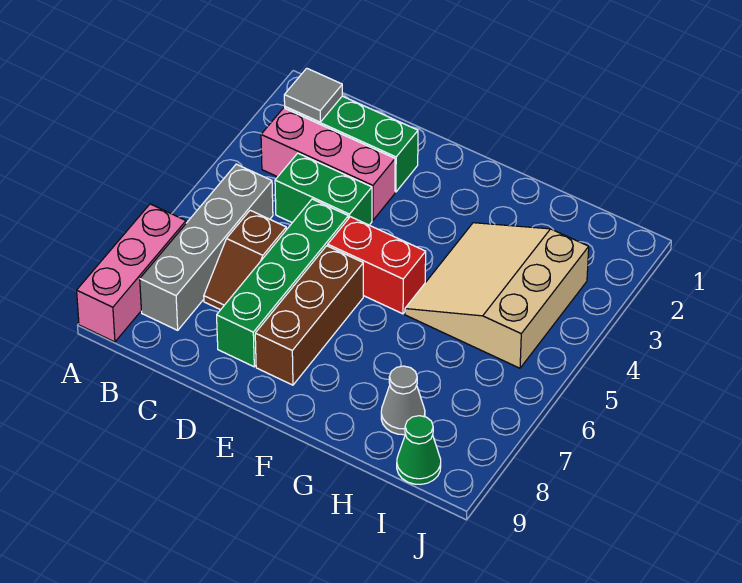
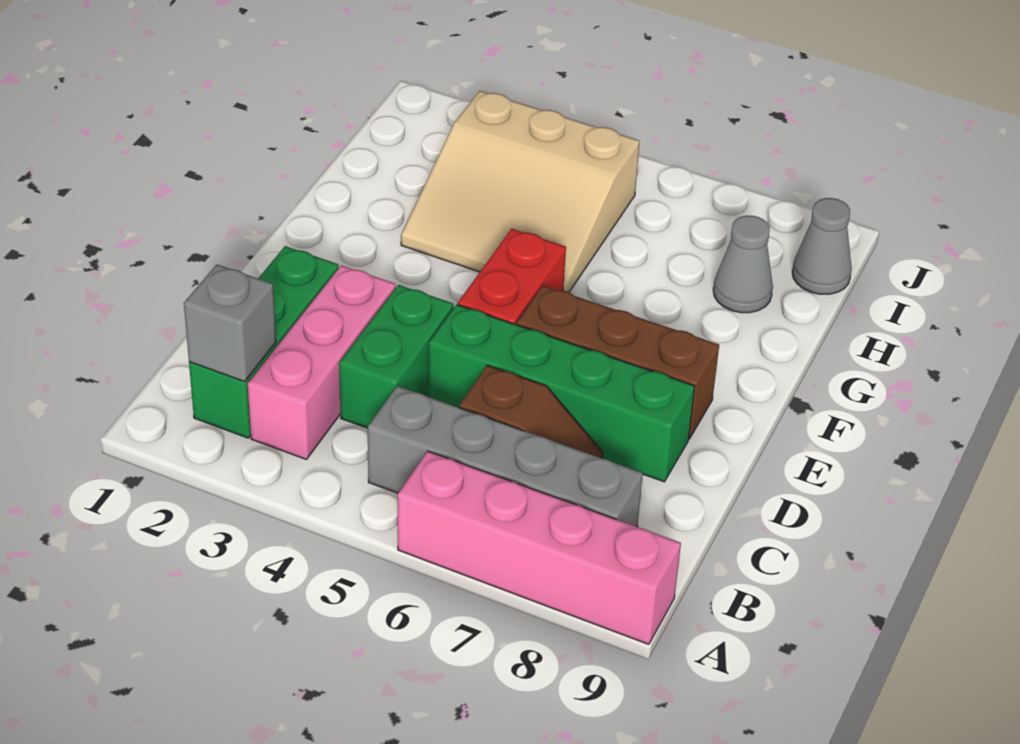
pink 1x3 brick [77,204,186,342] -> pink 1x4 brick [398,451,681,644]
grey 1x1 tile [284,68,342,122] -> grey 1x1 brick [184,264,276,382]
green 1x1 cone [397,416,441,484] -> grey 1x1 cone [792,198,852,294]

